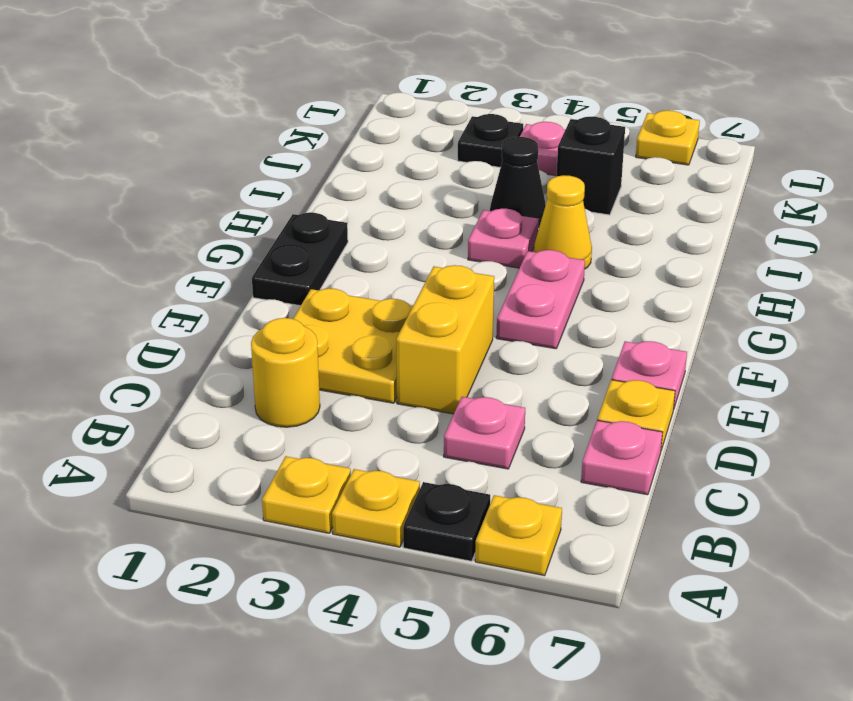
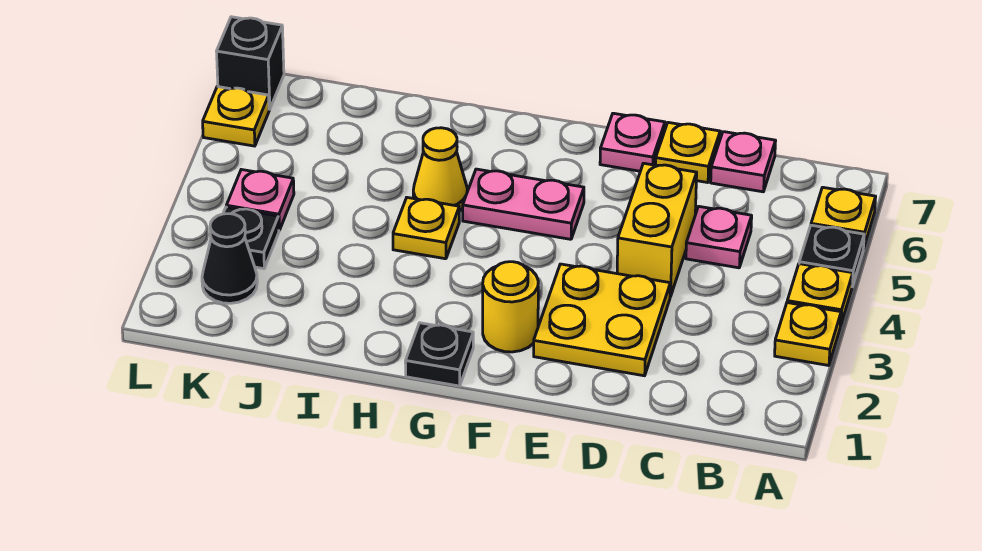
yellow 1x1 round brick [251,318,320,427] -> yellow 1x1 round brick moved to [483,262,538,352]
yellow 1x2 brick [396,265,494,414] -> yellow 1x2 brick turned to [617,163,697,297]
black 1x2 plate [252,213,348,306] -> black 1x1 plate [405,323,473,386]
pink 1x1 plate [468,209,539,268] -> yellow 1x1 plate [393,198,459,259]
black 1x1 cone [490,137,546,228] -> black 1x1 cone moved to [202,214,257,303]
black 1x1 brick [557,117,625,215] -> black 1x1 brick moved to [216,17,284,109]

